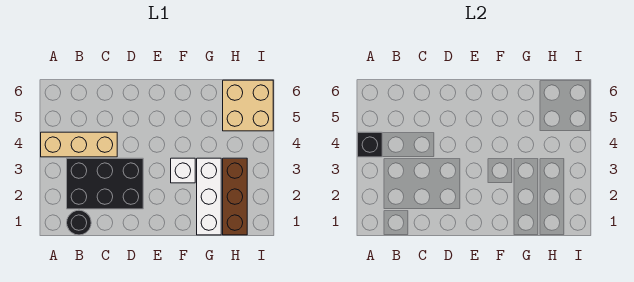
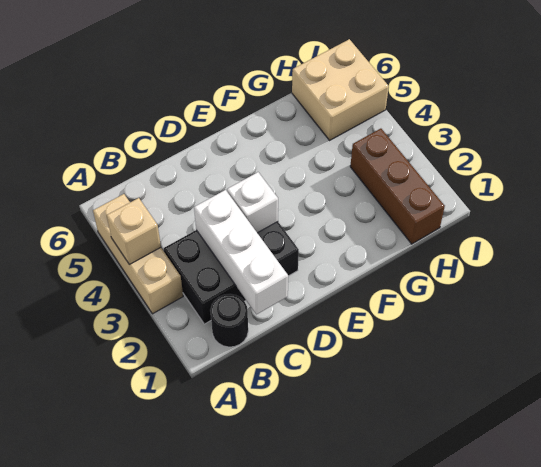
tan 1x3 brick [41,132,117,157] -> tan 1x3 brick turned to [93,194,183,314]
black 1x1 brick [358,132,382,157] -> tan 1x1 brick [107,198,161,265]
white 1x1 brick [171,158,195,183] -> white 1x1 brick moved to [227,172,278,233]
white 1x3 brick [197,158,221,235] -> white 1x3 brick moved to [194,190,288,314]

